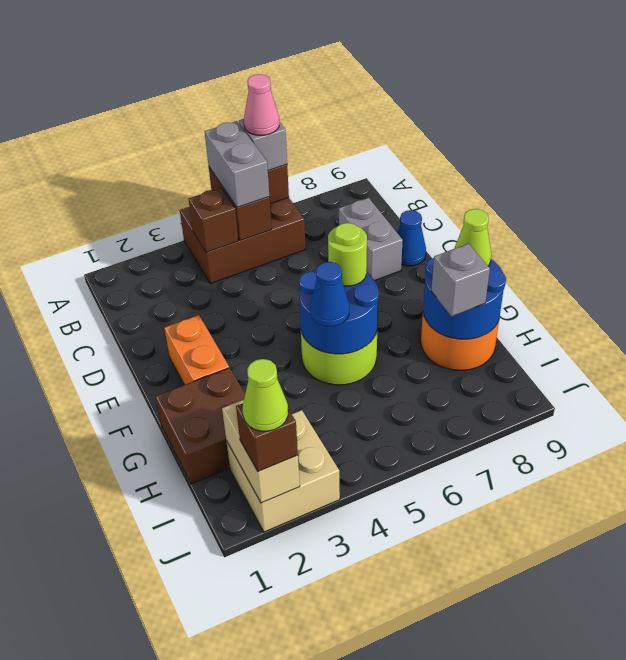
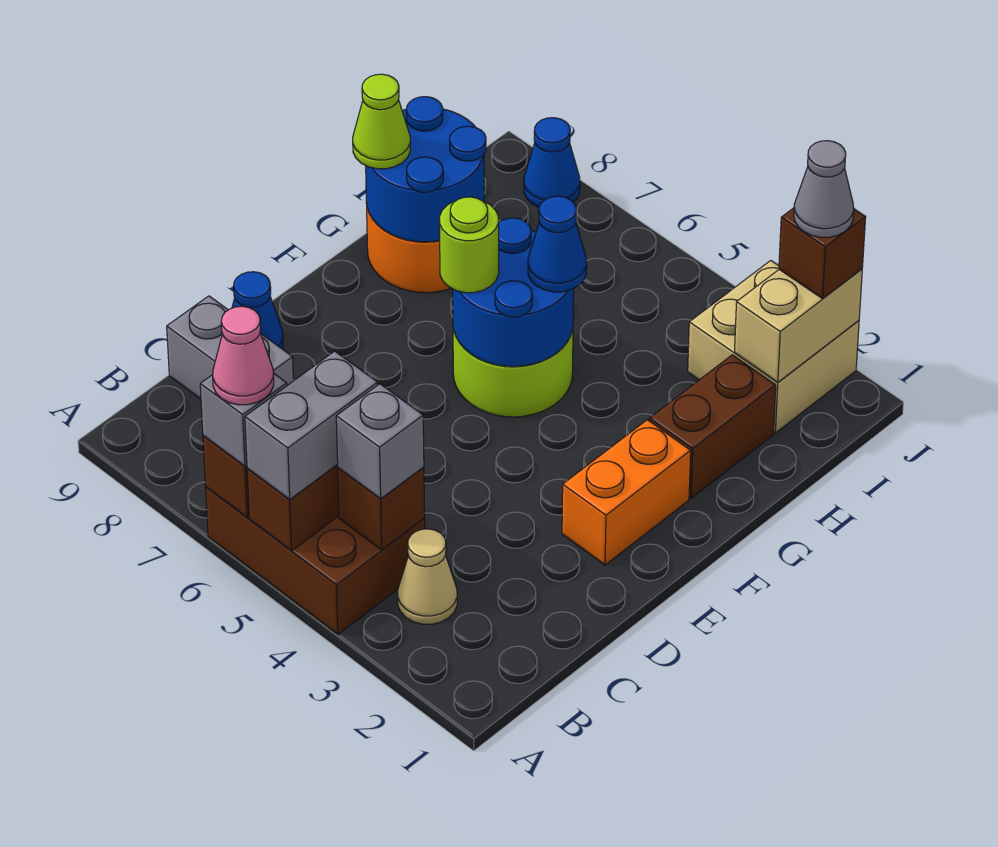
none -> tan 1x1 cone [398,529,457,624]
grey 1x2 brick [339,198,403,280] -> grey 1x2 brick turned to [167,296,294,399]
brown 2x2 brick [156,368,245,484] -> brown 1x2 brick [649,355,776,498]
grey 1x1 brick [431,244,490,316] -> grey 1x1 brick moved to [336,384,424,499]
lime 1x1 cone [243,359,288,431] -> grey 1x1 cone [794,141,854,237]
none -> blue 1x1 cone [524,118,580,207]

